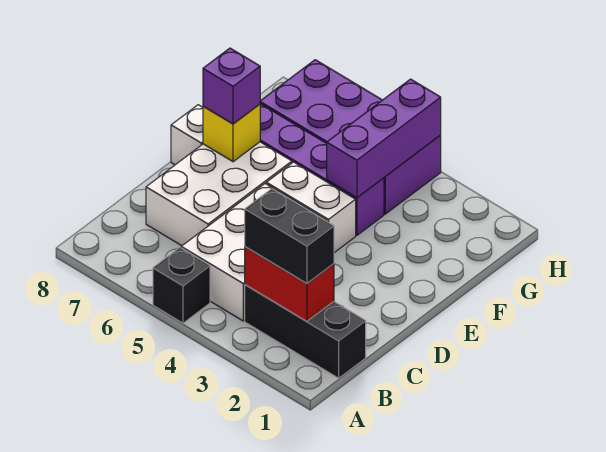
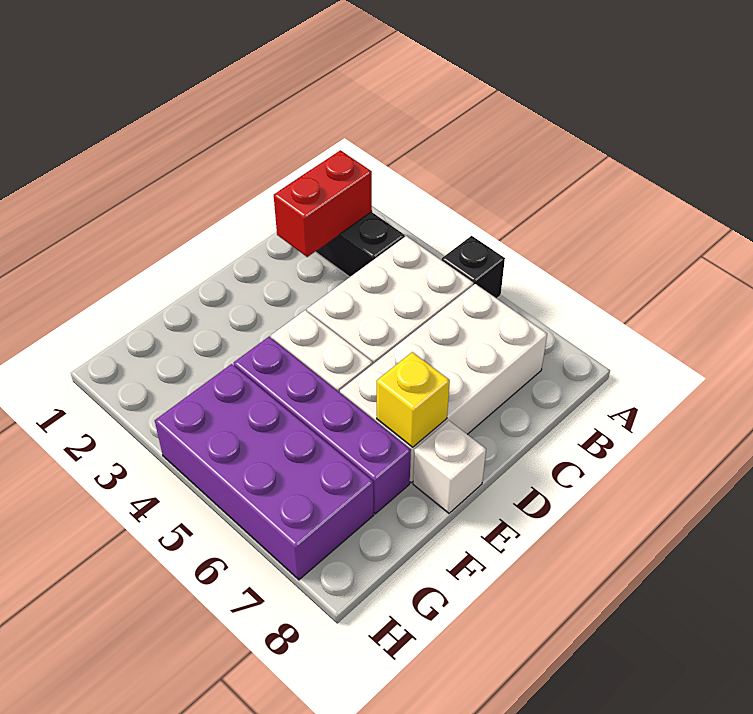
red 1x2 brick [245,247,334,321] -> red 1x2 brick turned to [274,150,372,257]
black 1x2 brick [245,189,334,284] -> none
white 2x3 brick [146,142,292,246] -> white 2x4 brick [340,284,547,483]
purple 1x1 brick [203,48,260,124] -> none
purple 1x3 brick [327,79,441,198] -> none

